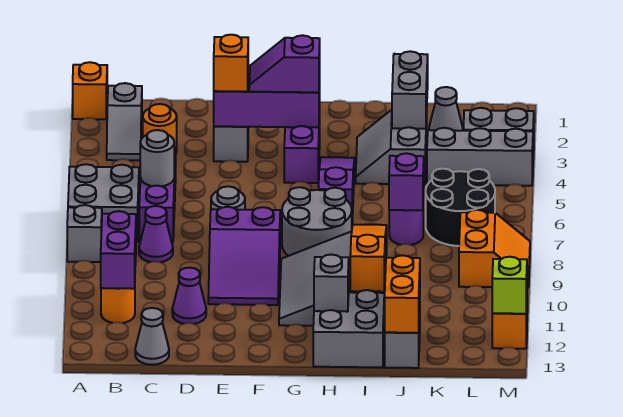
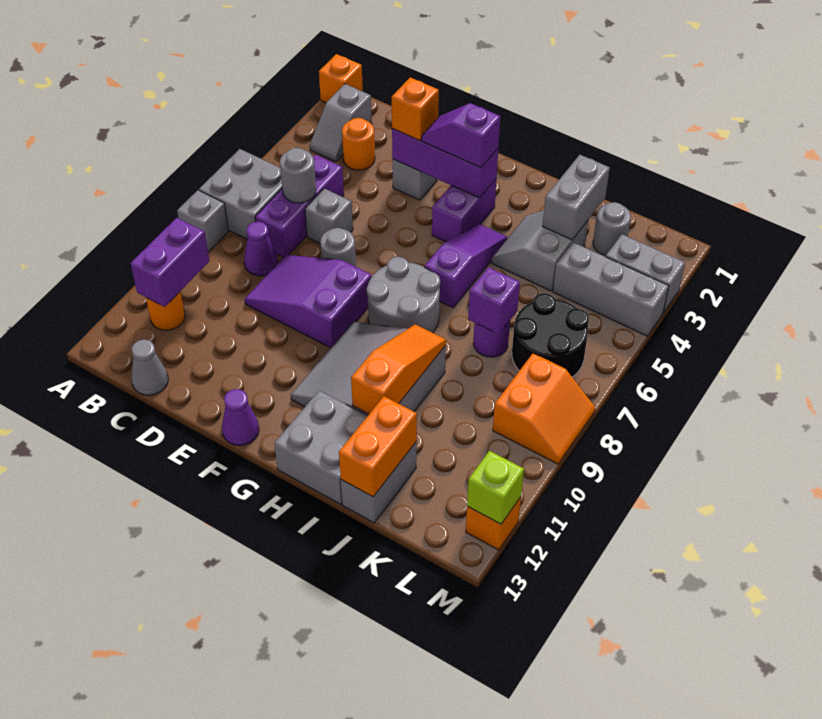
purple 1x1 cone [172,268,206,324] -> purple 1x1 cone moved to [222,389,259,446]
purple 2x3 slope [208,207,280,305] -> purple 2x3 slope turned to [245,255,372,348]
grey 1x1 brick [314,255,349,312] -> grey 1x1 brick moved to [305,188,353,243]
grey 1x1 cone [429,87,463,131] -> grey 1x1 round brick [593,202,631,255]

